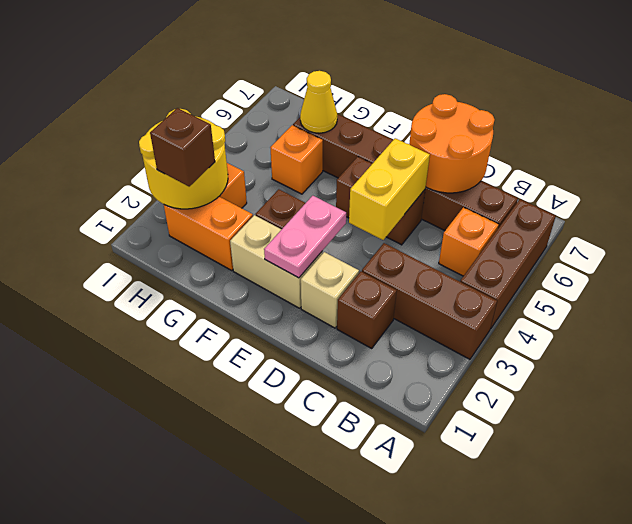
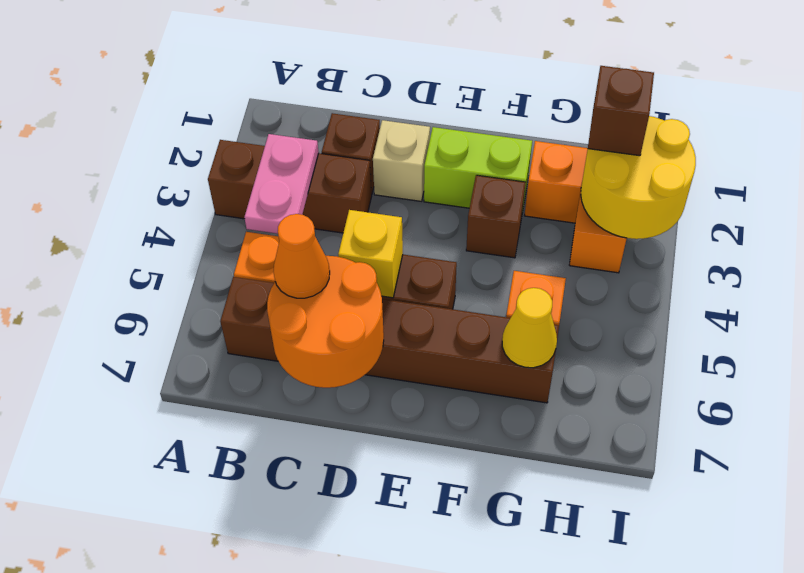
brown 1x3 brick [460,199,556,329] -> none
none -> orange 1x1 cone [273,214,330,298]
yellow 1x2 brick [349,138,430,240] -> yellow 1x1 brick [338,210,403,298]
tan 1x2 brick [230,215,322,308] -> lime 1x2 brick [424,127,532,213]
pink 1x2 plate [264,196,346,278] -> pink 1x2 plate moved to [244,134,319,234]

